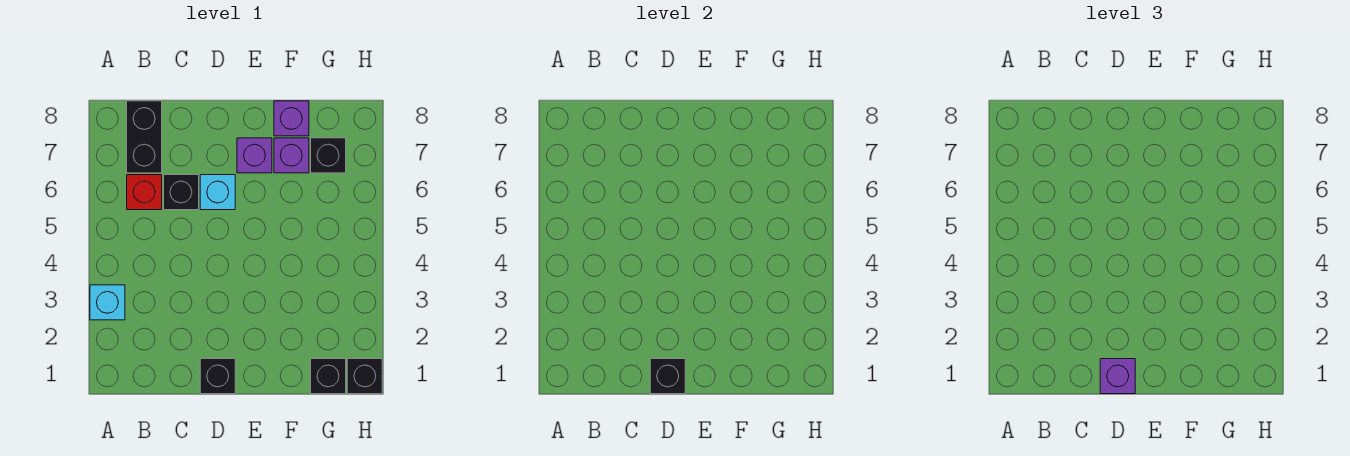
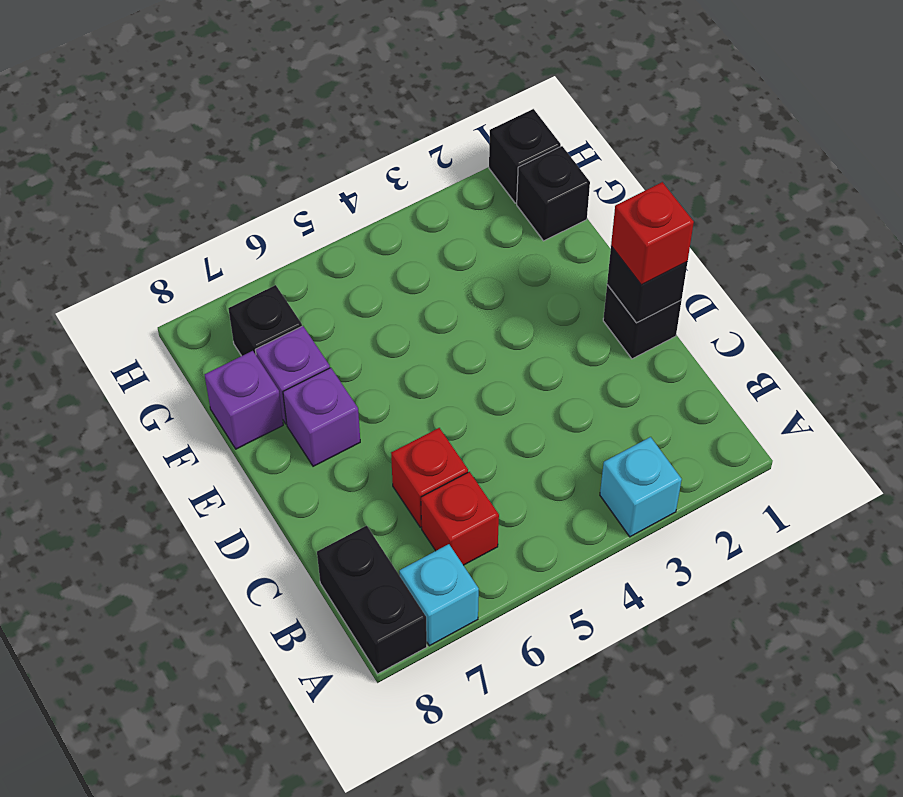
black 1x2 brick [127,101,162,173] -> black 1x2 brick turned to [317,526,427,674]
black 1x1 brick [164,175,199,210] -> red 1x1 brick [391,428,468,527]
purple 1x1 brick [1100,359,1135,394] -> red 1x1 brick [611,182,694,285]
cyan 1x1 brick [200,175,235,210] -> cyan 1x1 brick moved to [399,544,479,646]

